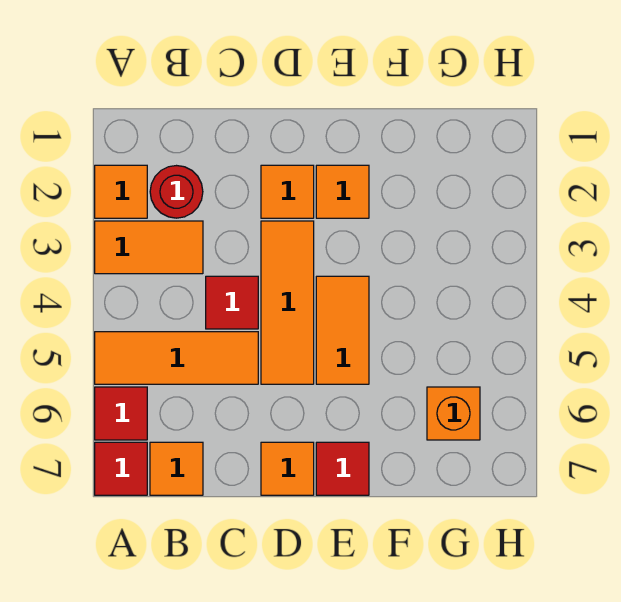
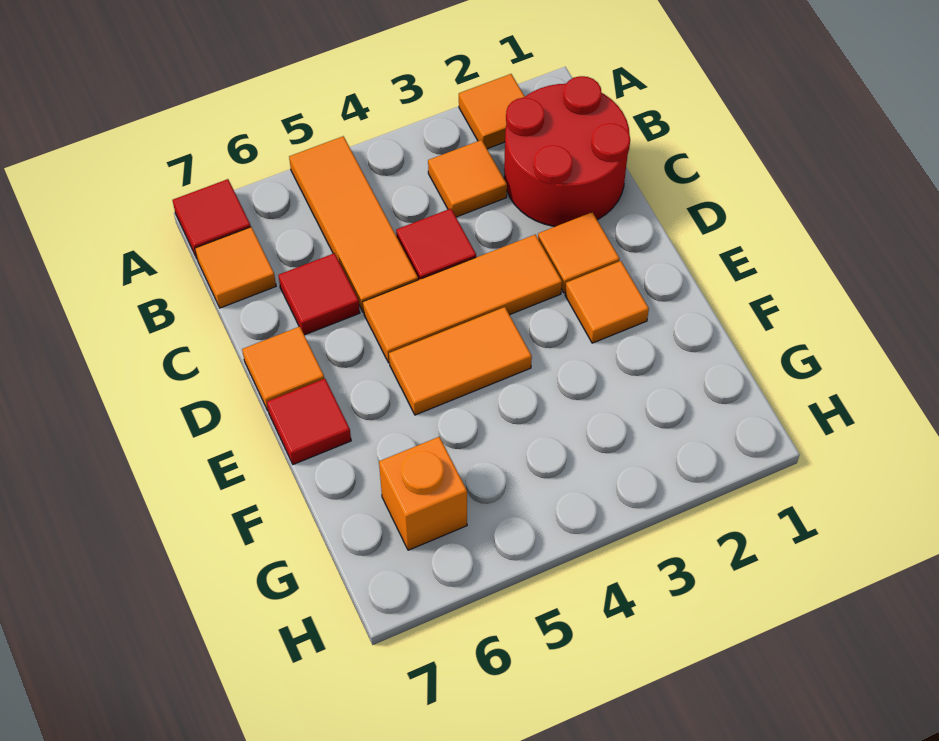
orange 1x2 tile [95,221,203,274] -> orange 1x1 tile [428,140,507,217]
red 1x1 tile [95,387,147,440] -> red 1x1 tile moved to [278,253,360,335]
red 1x1 round brick [150,166,203,218] -> red 2x2 round brick [504,76,630,227]

